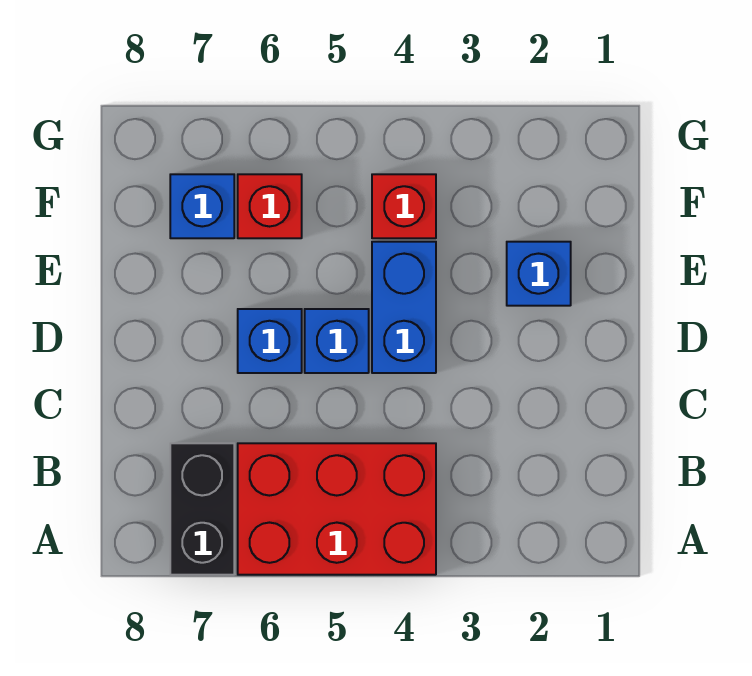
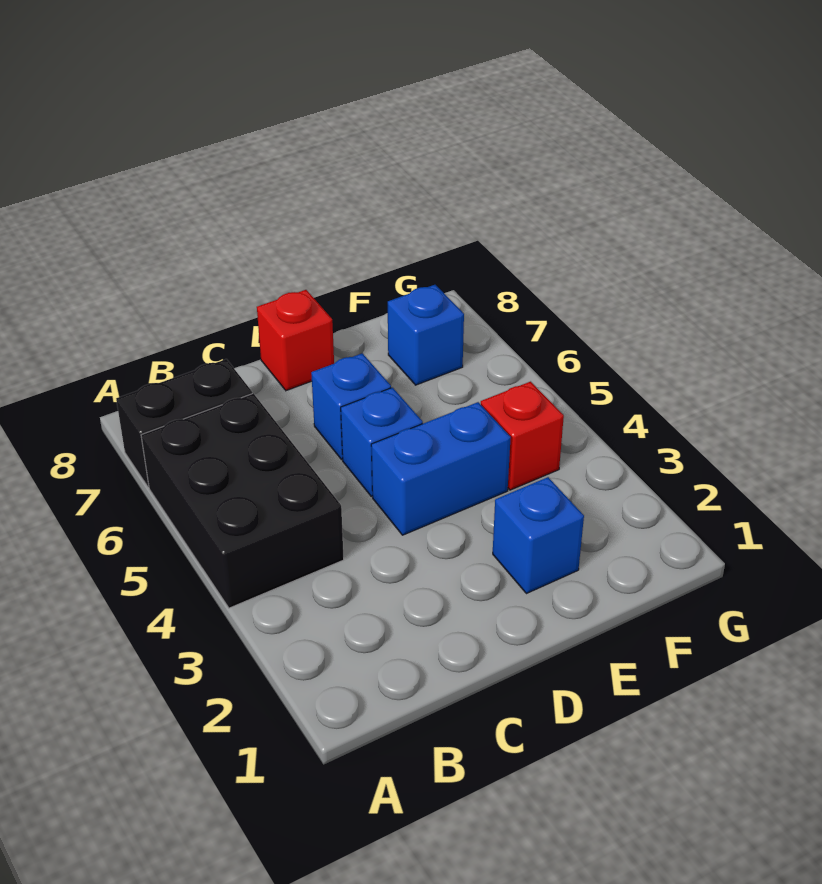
red 2x3 brick [238,443,436,575] -> black 2x3 brick [141,393,344,608]
red 1x1 brick [238,174,302,238] -> red 1x1 brick moved to [257,290,334,391]

